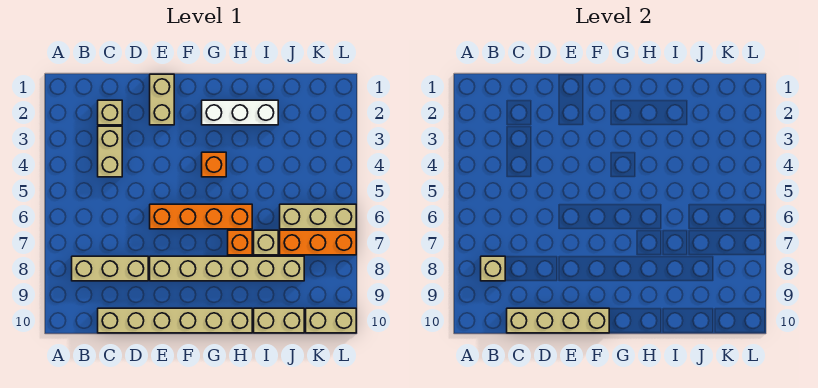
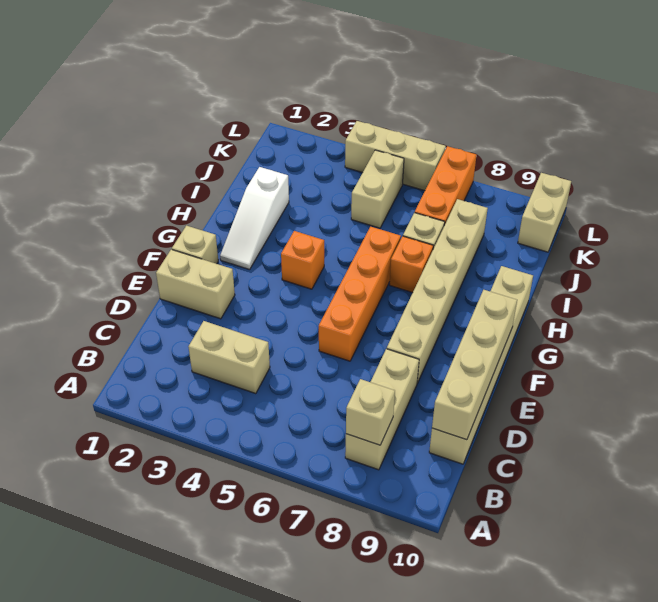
tan 1x1 brick [98,100,122,125] -> tan 1x1 brick moved to [172,226,218,264]
white 1x3 brick [202,100,278,125] -> white 1x3 slope [220,167,289,270]
tan 1x2 brick [254,308,304,333] -> tan 1x2 brick moved to [351,150,404,228]
tan 1x3 brick [280,204,356,229] -> tan 1x3 brick turned to [345,121,446,191]

